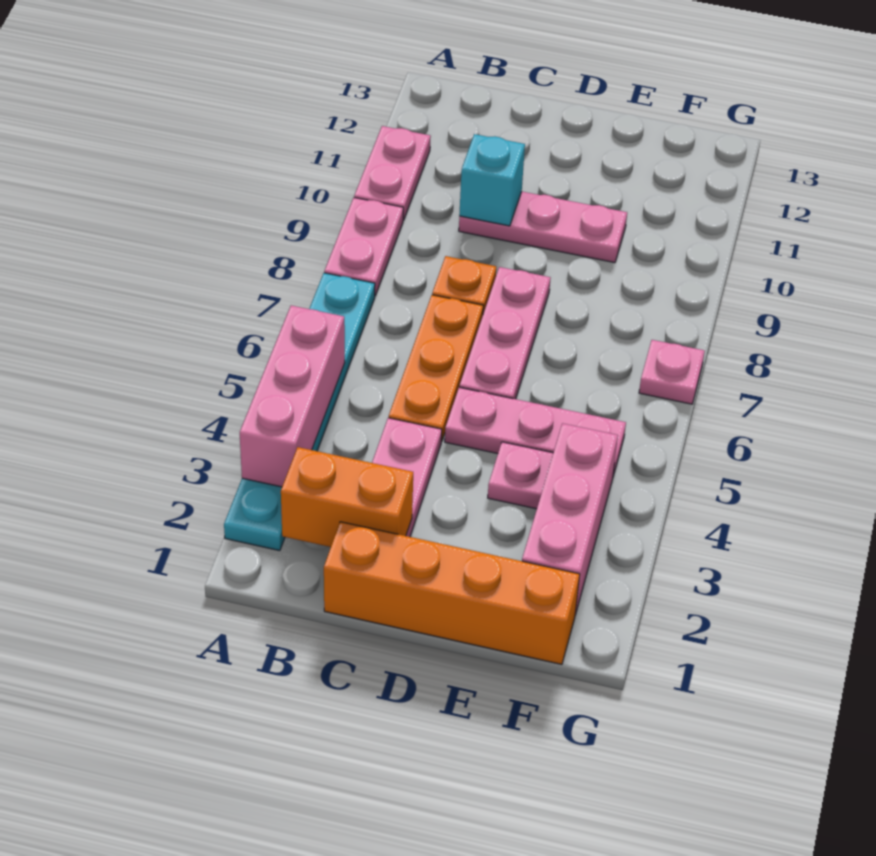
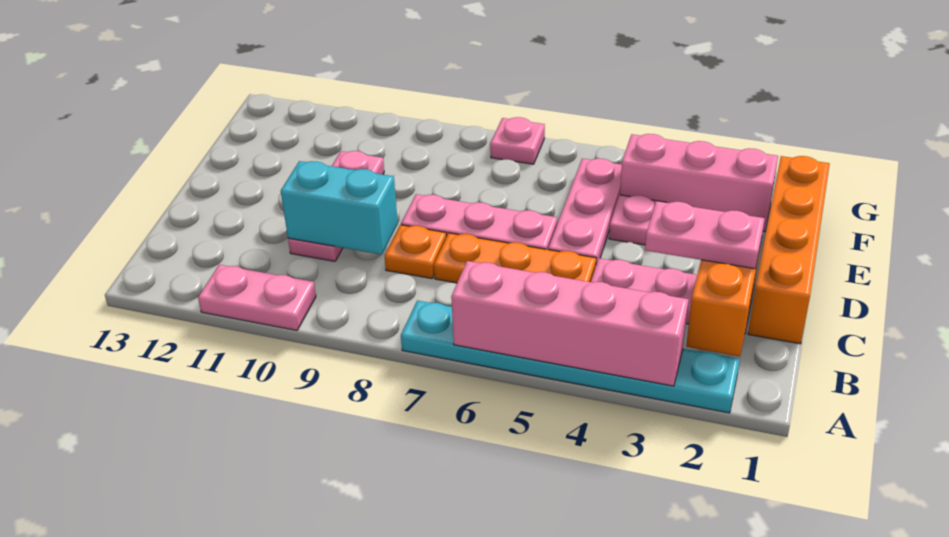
pink 1x3 brick [240,305,345,487] -> pink 1x4 brick [451,261,689,386]
pink 1x2 plate [324,198,403,296] -> pink 1x2 plate moved to [645,201,765,269]
cyan 1x1 brick [459,134,525,226] -> cyan 1x2 brick [281,161,398,254]

